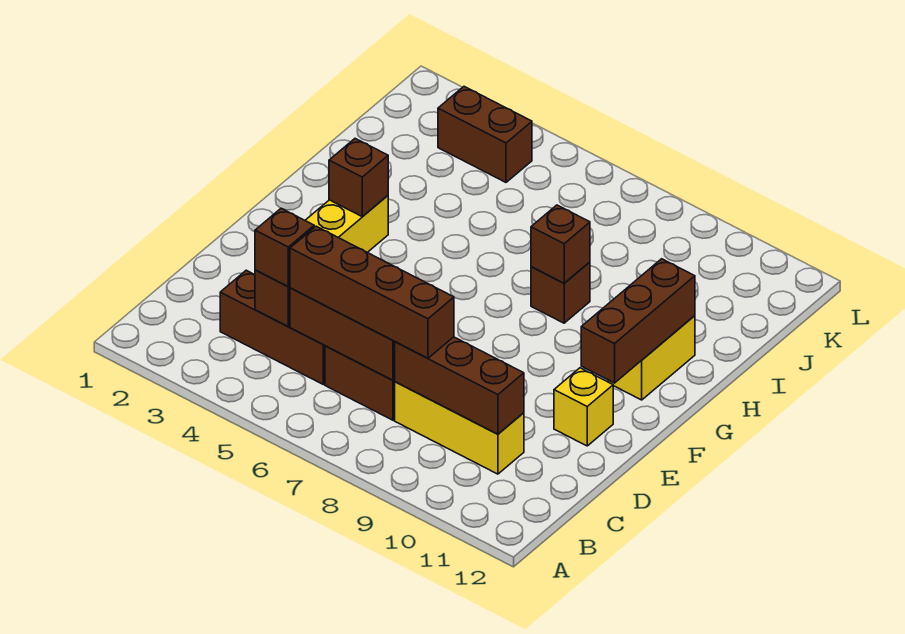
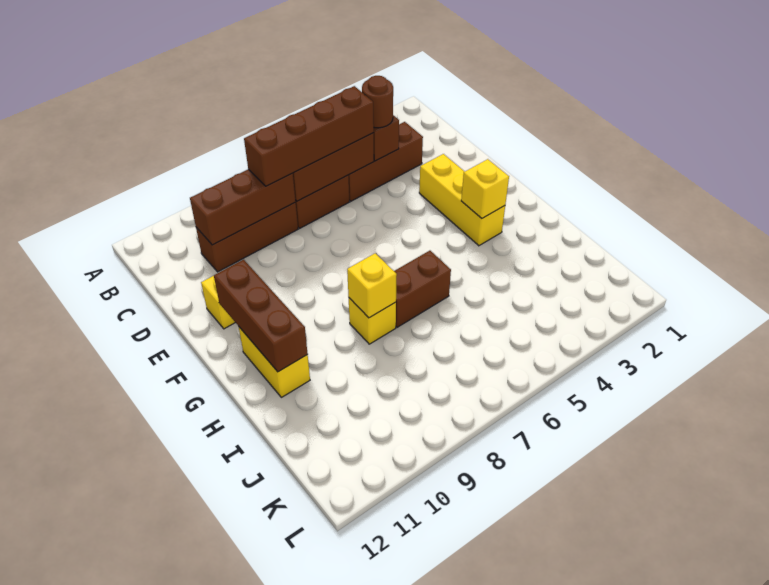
brown 1x1 brick [255,208,314,287] -> brown 1x1 round brick [362,76,393,128]
yellow 1x3 brick [395,382,524,474] -> brown 1x3 brick [196,203,298,272]
brown 1x1 brick [329,139,388,217] -> yellow 1x1 brick [461,159,509,218]
brown 1x1 brick [531,262,590,323] -> yellow 1x1 brick [349,298,396,344]
brown 1x1 brick [531,205,590,283] -> yellow 1x1 brick [347,253,397,318]
brown 1x2 brick [438,87,532,182] -> brown 1x2 brick moved to [394,251,451,327]

